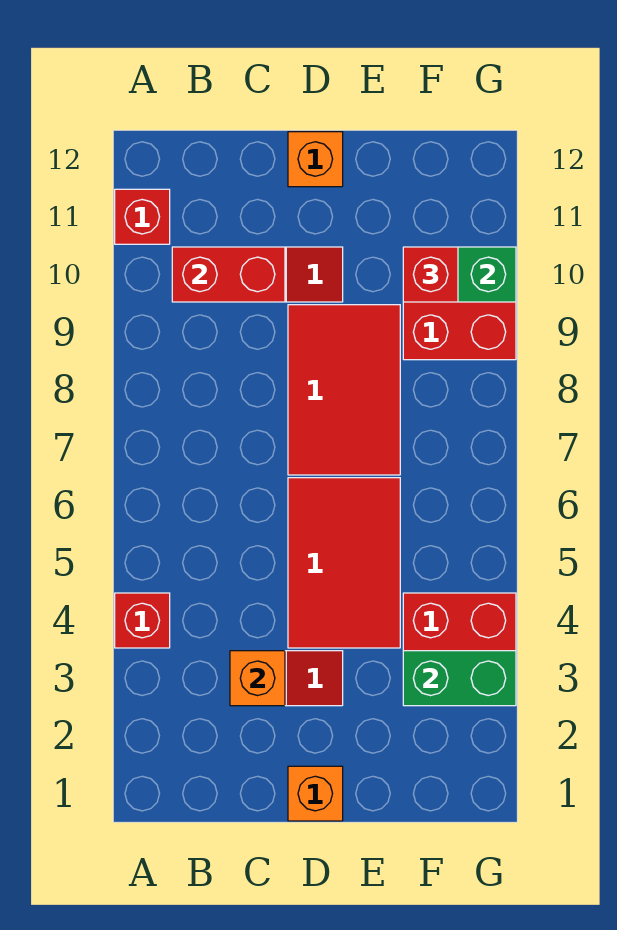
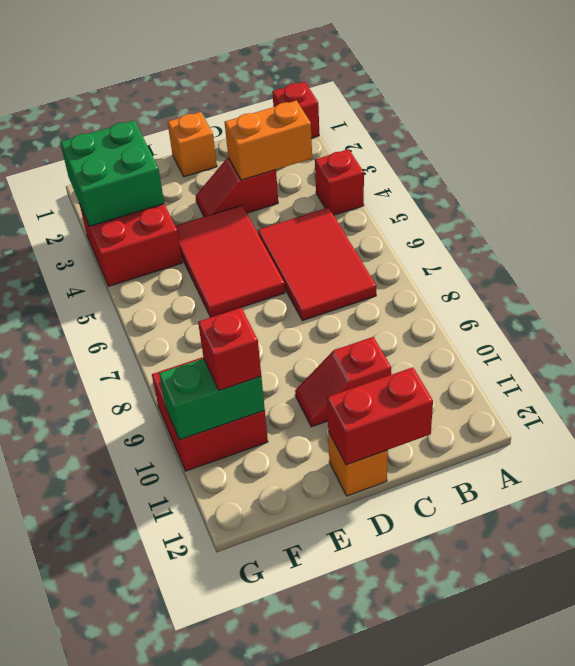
red 1x1 brick [115,189,170,244] -> red 1x1 brick moved to [272,82,319,138]
red 1x2 brick [172,247,285,302] -> red 1x2 brick moved to [327,367,433,465]
orange 1x1 brick [230,651,285,706] -> orange 1x2 brick [225,100,312,180]
red 2x3 tile [288,305,400,475] -> red 2x3 tile moved to [258,208,376,321]
green 1x2 brick [403,651,516,706] -> green 2x2 brick [60,120,164,226]

